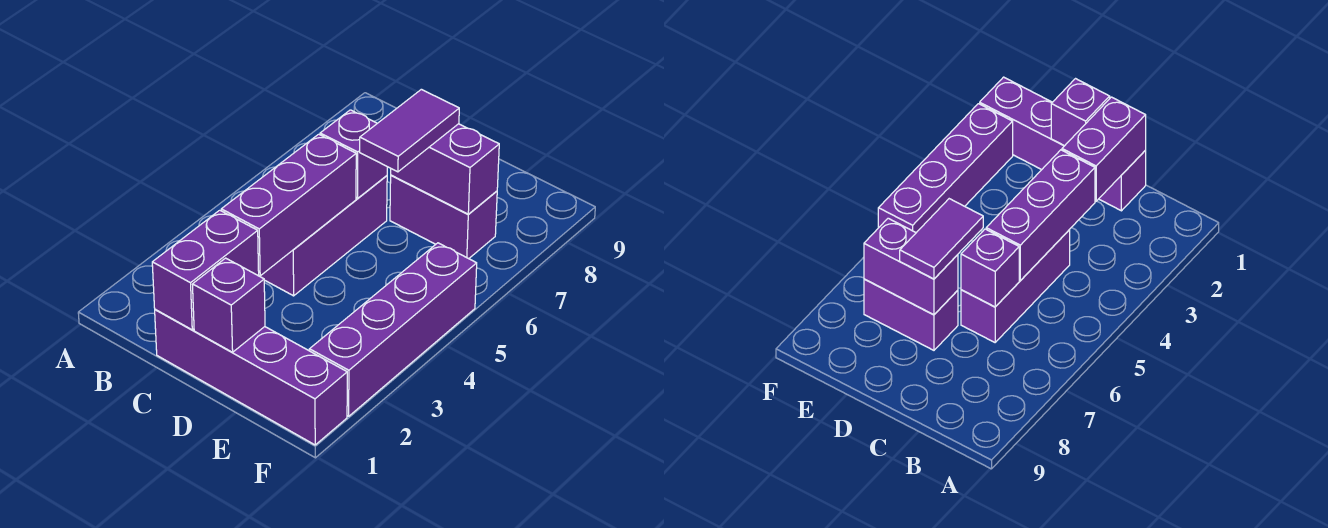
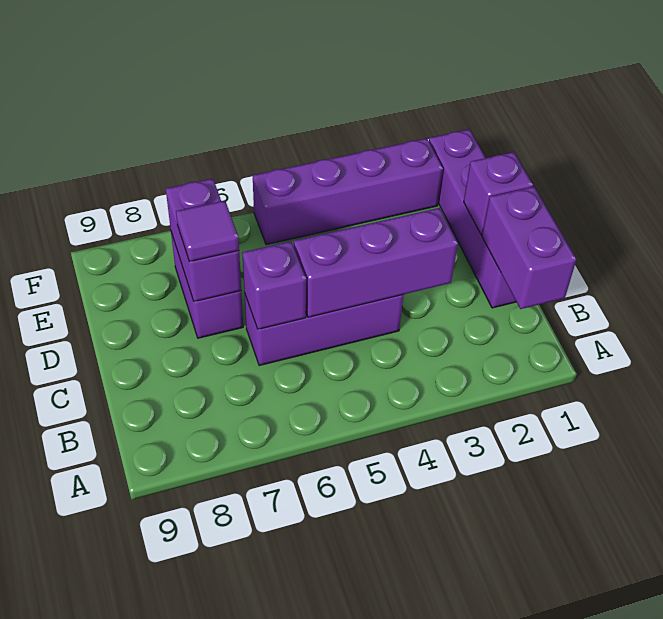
purple 1x2 brick [152,210,259,330] -> purple 1x2 brick turned to [482,187,577,309]
purple 1x2 tile [360,89,459,172] -> purple 1x1 tile [176,200,239,262]

